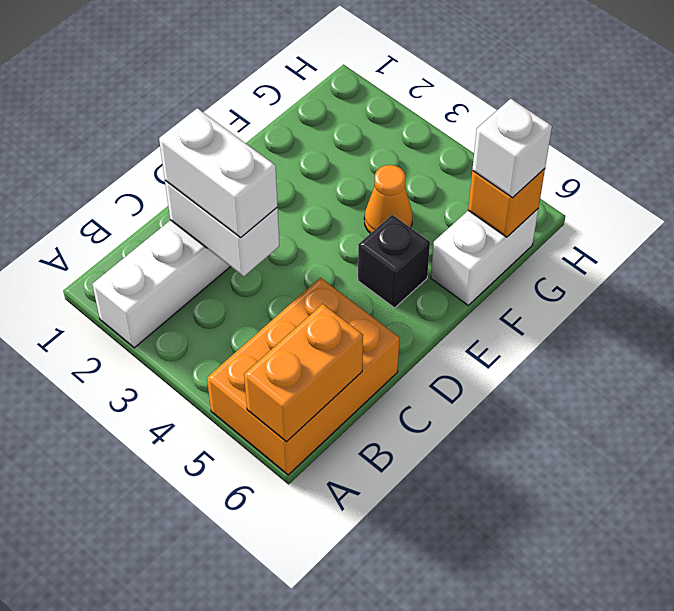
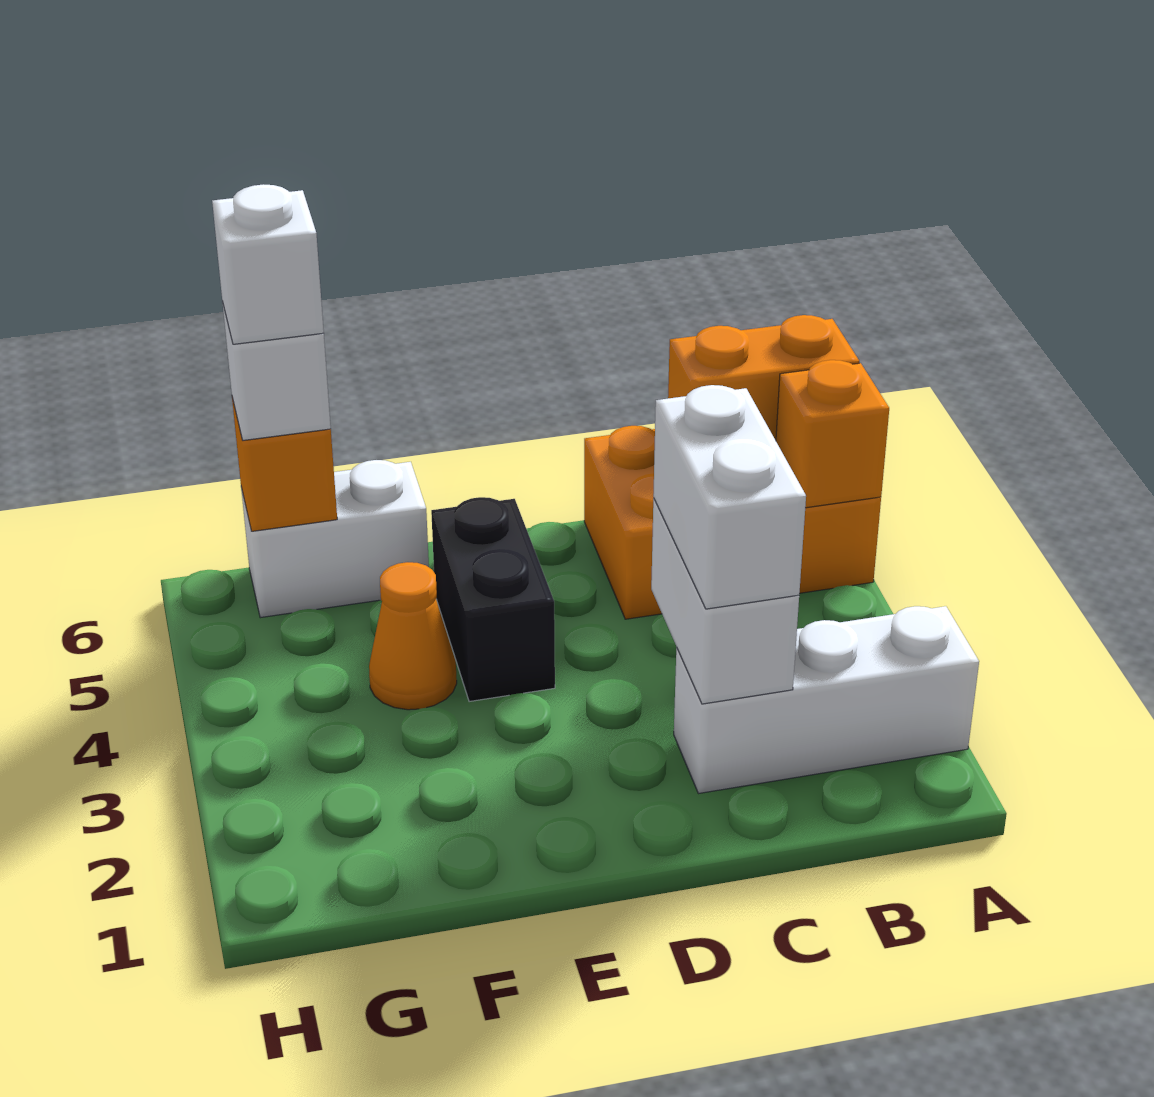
none -> orange 1x1 brick [776,360,889,508]
black 1x1 brick [358,215,430,308] -> black 1x2 brick [431,497,555,702]
none -> white 1x1 brick [212,184,324,344]

